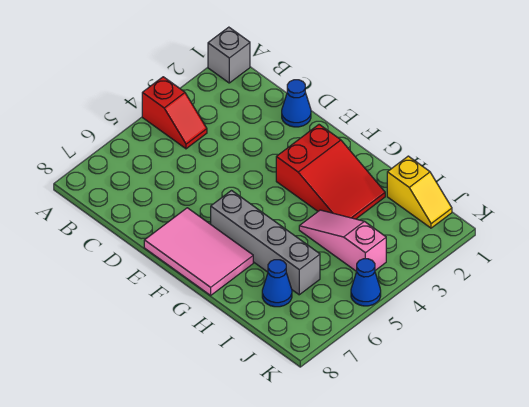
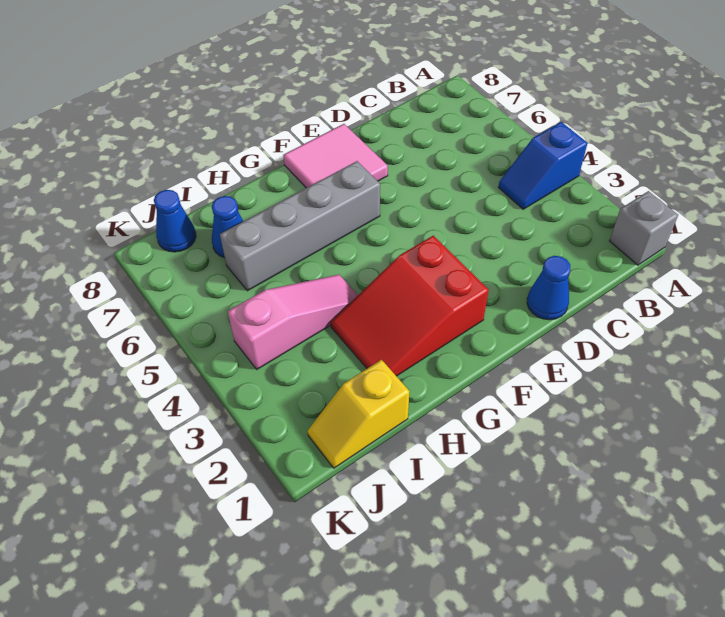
red 1x2 slope [142,77,207,149] -> blue 1x2 slope [498,122,588,209]
pink 2x3 tile [144,208,253,295] -> pink 2x2 tile [283,124,388,188]
blue 1x1 cone [351,259,381,306] -> blue 1x1 cone moved to [154,190,196,252]

